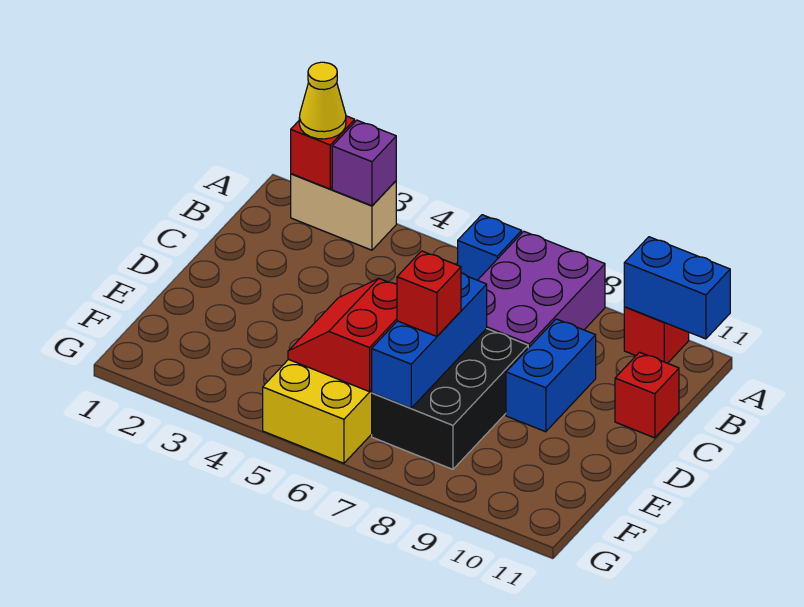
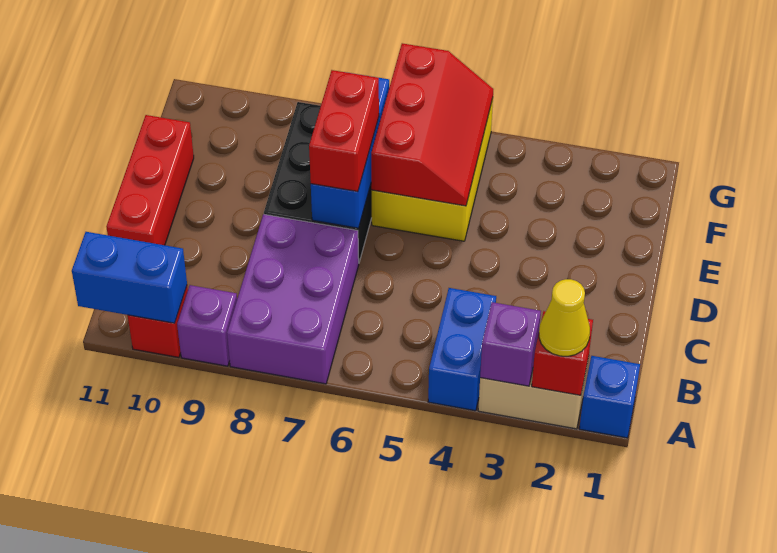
blue 1x1 brick [458,215,522,280] -> blue 1x1 brick moved to [579,356,640,438]
none -> purple 1x1 brick [177,285,237,366]
blue 1x2 brick [506,319,596,432] -> blue 1x2 brick moved to [428,288,496,411]
red 1x1 brick [615,352,679,438] -> red 1x3 brick [106,115,194,245]
red 2x2 slope [288,279,397,392] -> red 2x3 slope [371,43,493,206]
red 1x1 brick [397,251,461,337] -> red 1x2 brick [309,70,379,192]

